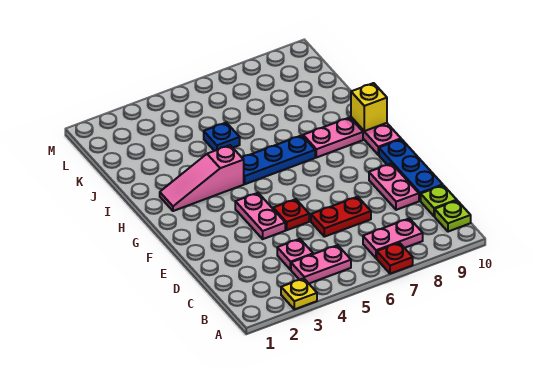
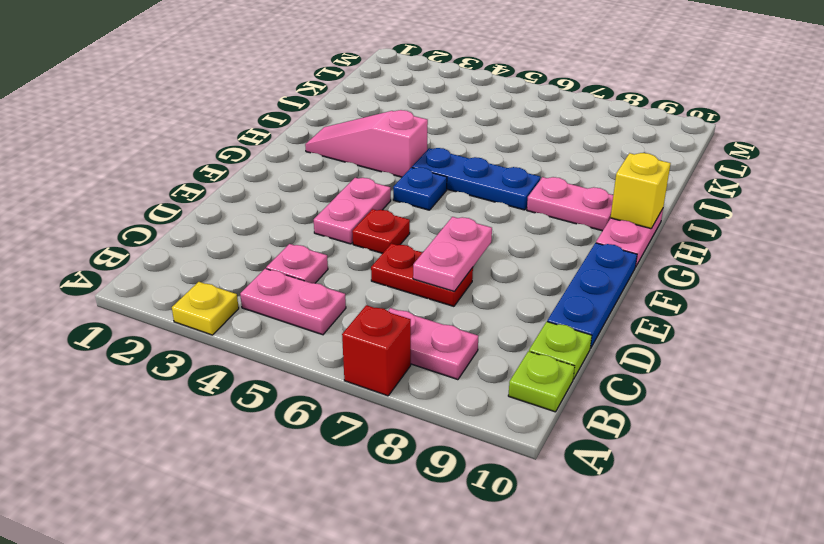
red 1x1 plate [377,243,413,274] -> red 1x1 brick [342,305,411,396]
pink 1x2 plate [369,164,419,210] -> pink 1x2 plate moved to [413,217,492,291]
blue 1x1 plate [204,123,240,151] -> blue 1x1 plate moved to [393,167,447,210]

